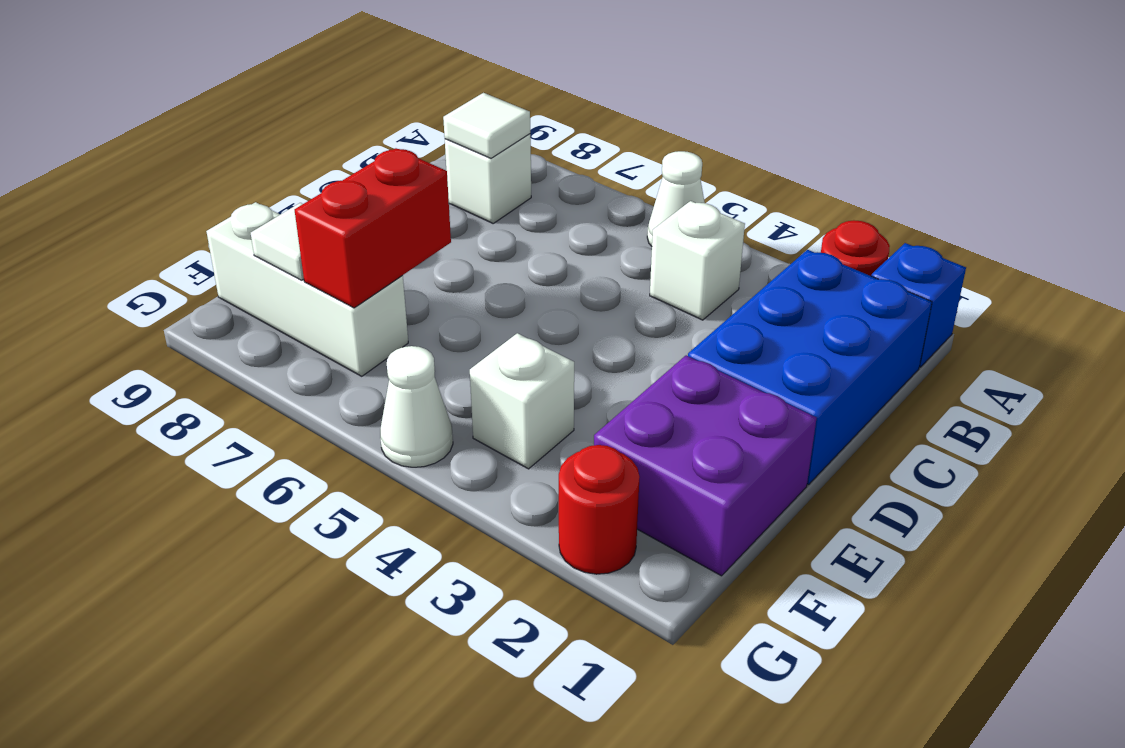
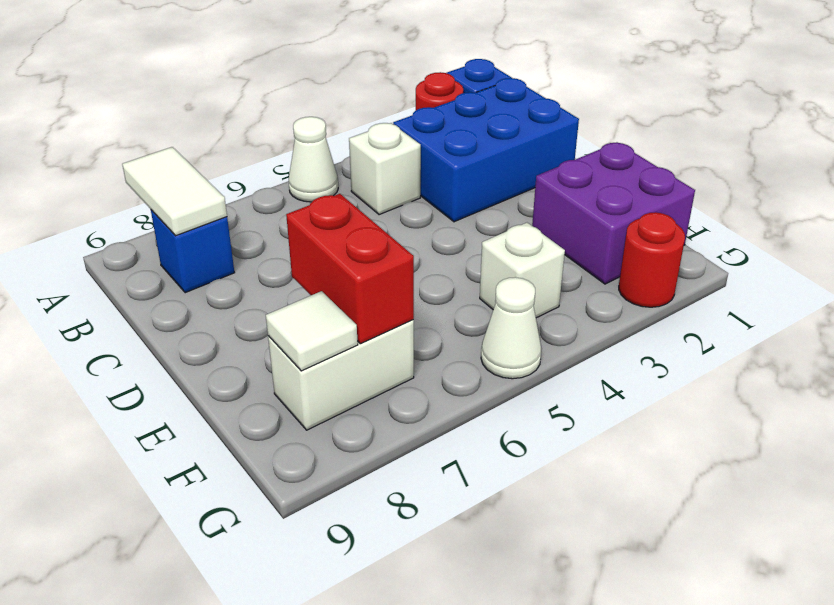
blue 2x3 brick [688,250,932,485] -> blue 2x3 brick turned to [393,78,579,222]
white 1x1 brick [445,134,531,223] -> blue 1x1 brick [151,210,235,293]
white 1x1 tile [443,93,530,158] -> white 1x2 tile [122,147,227,236]
white 1x3 brick [206,202,408,376] -> white 1x2 brick [268,320,414,430]

